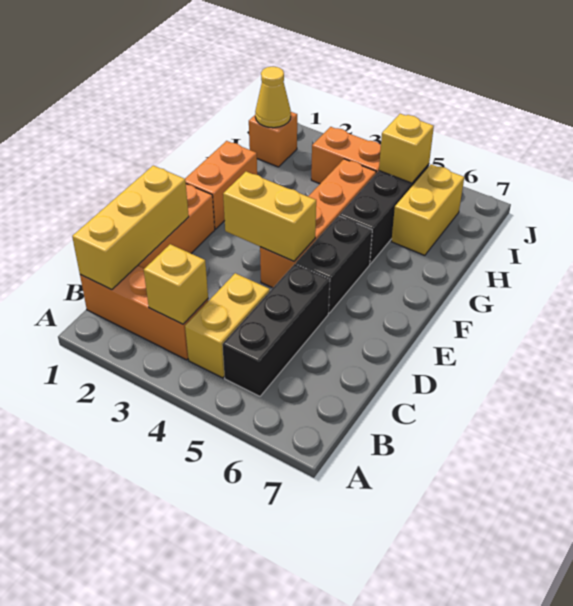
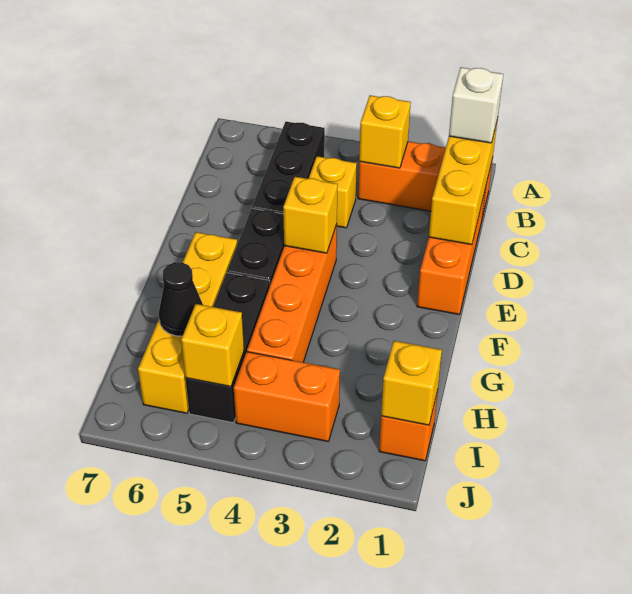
none -> white 1x1 brick [449,67,503,143]
yellow 1x2 brick [185,273,270,378] -> yellow 1x1 brick [308,156,357,228]
yellow 1x2 brick [223,172,316,261] -> yellow 1x1 brick [283,177,338,253]
orange 1x2 brick [185,141,257,229] -> none
yellow 1x2 brick [391,165,464,255] -> yellow 1x4 brick [138,232,237,413]
none -> black 1x1 cone [159,262,203,336]
yellow 1x1 cone [255,67,291,128] -> yellow 1x1 brick [381,341,442,425]

